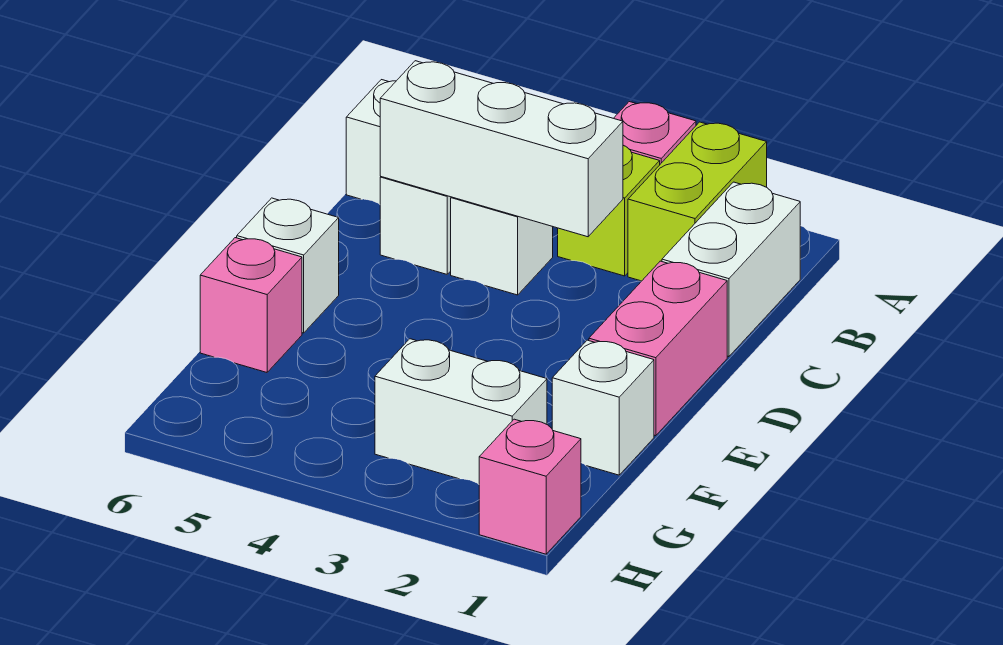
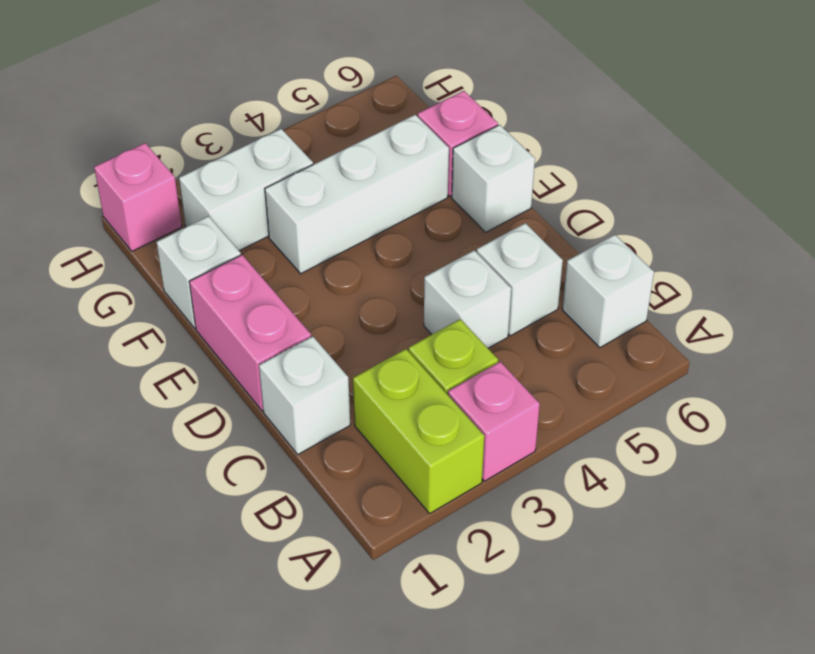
white 1x2 brick [662,182,800,357] -> white 1x1 brick [259,336,350,454]
white 1x3 brick [380,61,623,237] -> white 1x3 brick moved to [265,115,449,274]

